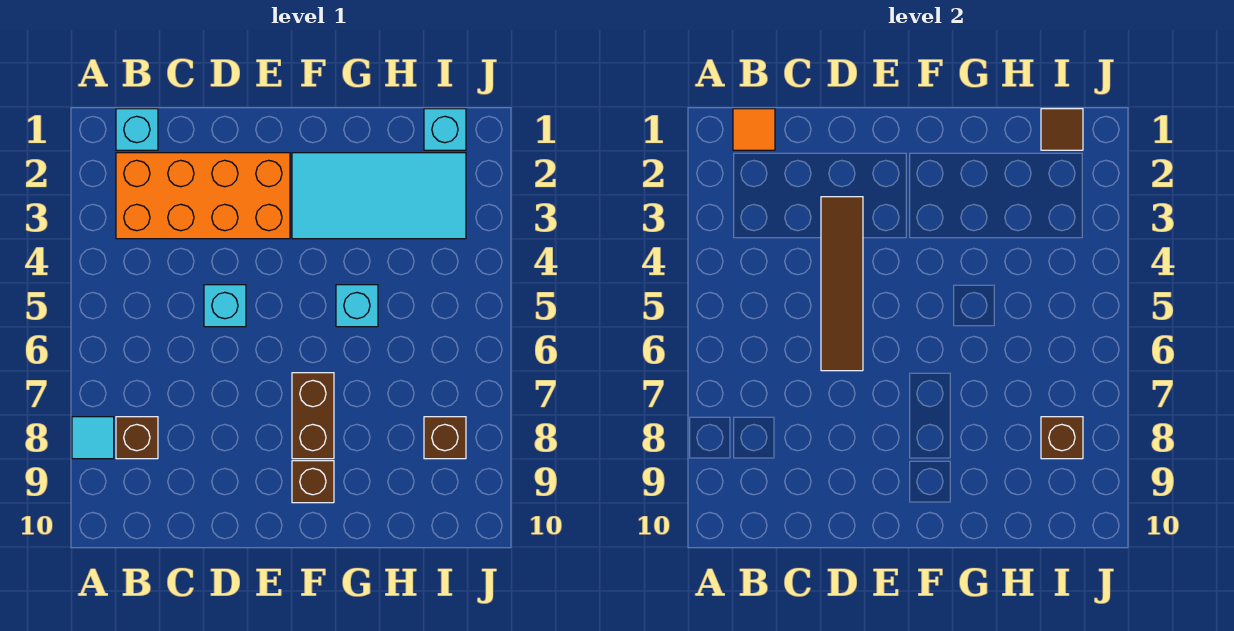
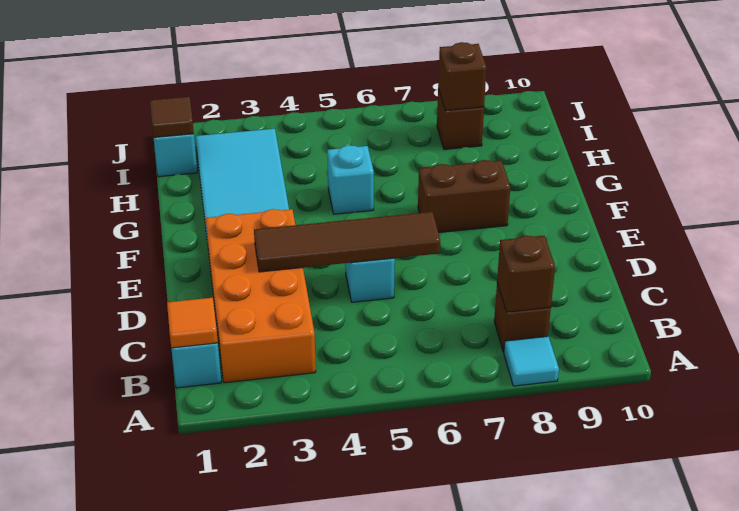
brown 1x1 brick [292,461,334,503] -> brown 1x1 brick moved to [497,235,555,312]

